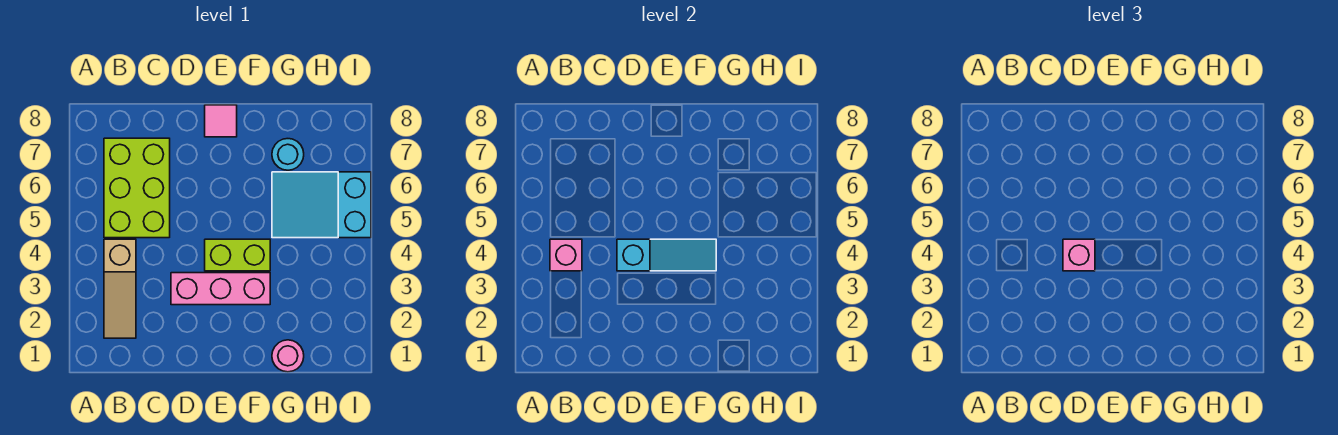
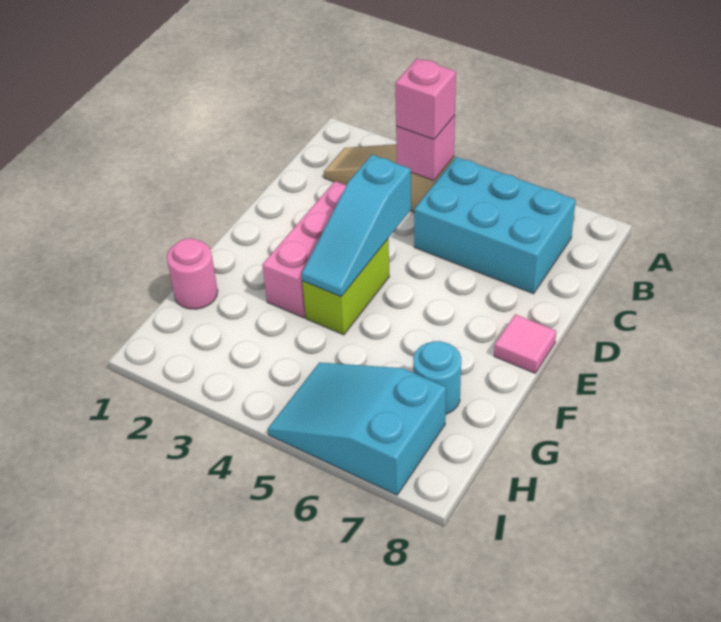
lime 2x3 brick [104,138,170,238] -> cyan 2x3 brick [414,157,576,294]
pink 1x1 brick [1063,239,1095,271] -> pink 1x1 brick moved to [395,58,456,139]
cyan 2x3 slope [272,172,371,238] -> cyan 2x3 slope turned to [268,362,446,495]

